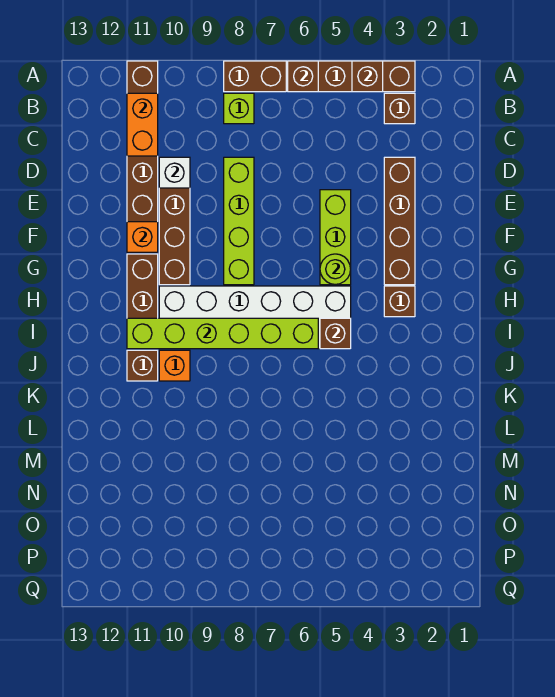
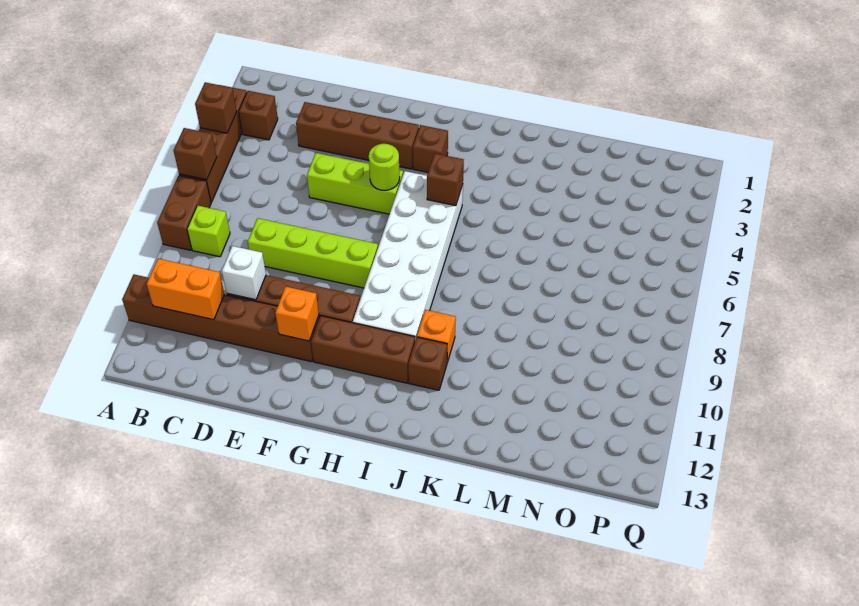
lime 1x6 brick [127,318,318,349] -> none

